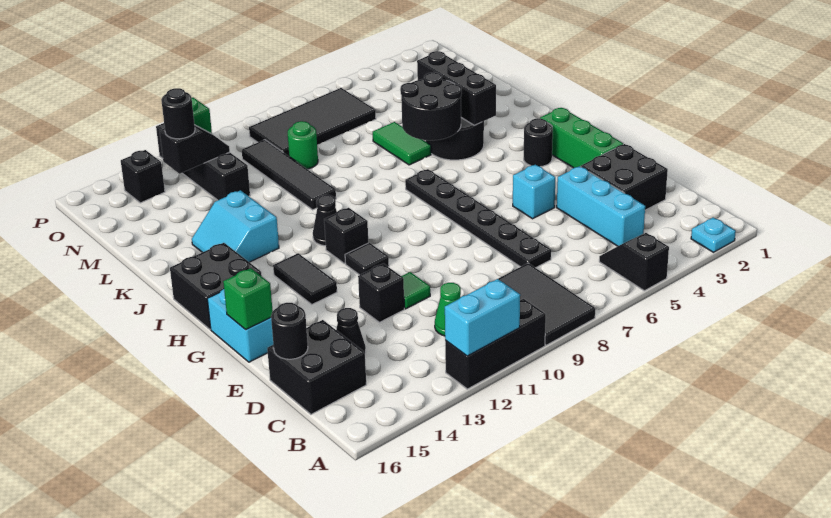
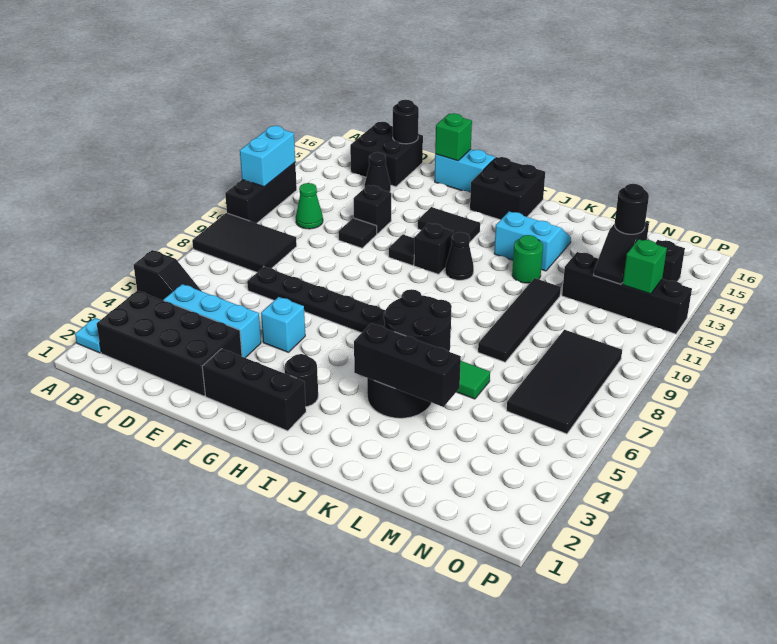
black 2x2 brick [581,144,668,210] -> black 2x4 brick [97,291,242,396]
green 1x1 tile [402,272,430,309] -> black 1x1 tile [339,218,377,248]
green 1x3 brick [540,108,623,168] -> black 1x3 brick [202,349,306,431]
black 1x4 tile [242,140,336,210] -> black 1x4 tile turned to [478,278,561,362]
green 1x1 round brick [288,121,318,169] -> green 1x1 round brick moved to [512,235,543,283]

